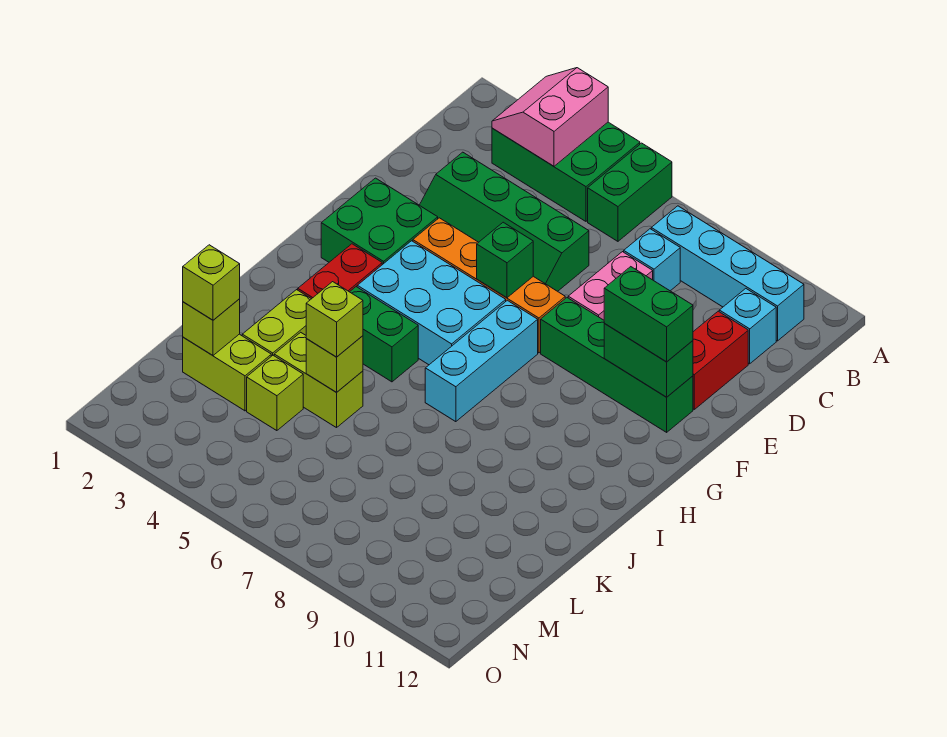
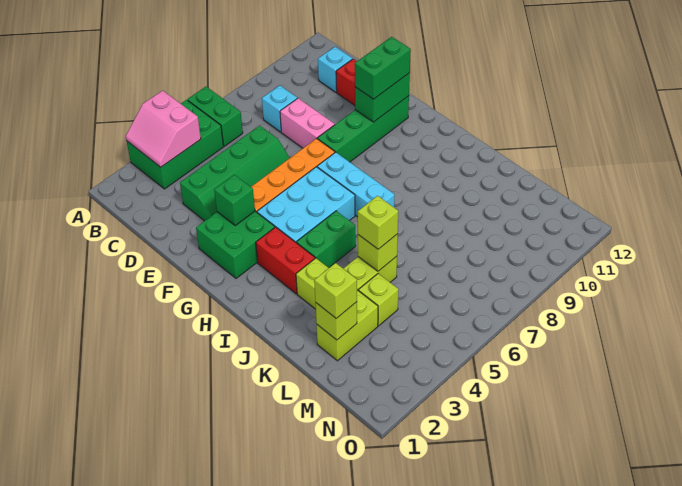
cyan 1x4 brick [651,206,804,341] -> none
green 1x1 brick [477,222,533,298] -> green 1x1 brick moved to [214,175,255,225]

